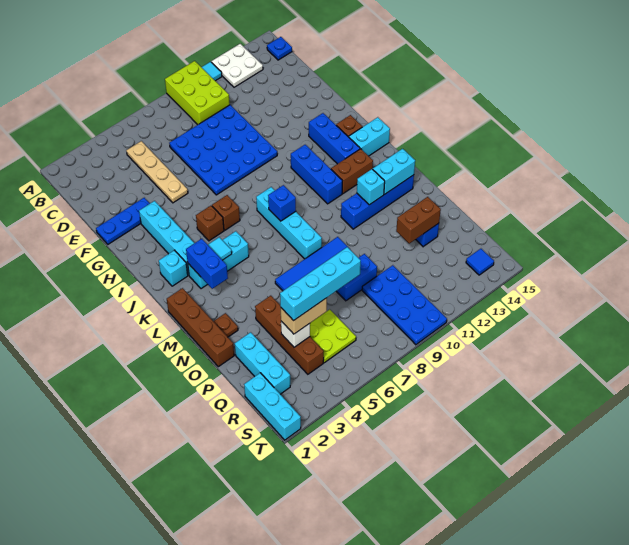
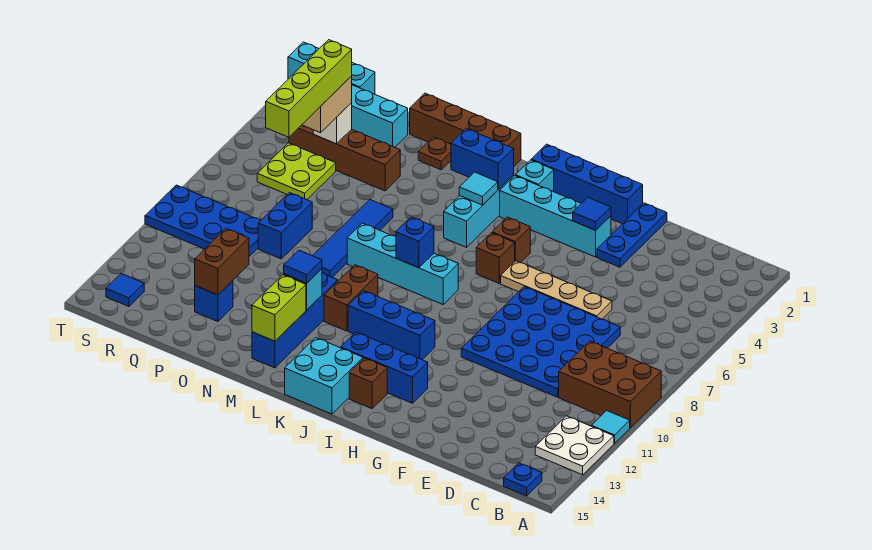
lime 2x3 brick [165,61,230,125] -> brown 2x3 brick [559,341,661,428]
tan 1x4 plate [126,141,188,203] -> tan 1x4 plate moved to [501,261,612,319]
none -> blue 1x4 brick [531,144,643,224]
none -> blue 1x1 tile [573,197,611,230]
cyan 1x2 brick [349,117,390,156] -> cyan 2x2 brick [285,338,363,414]
brown 1x2 brick [331,149,373,194] -> brown 1x2 brick moved to [324,265,378,331]
none -> blue 1x1 tile [284,250,322,283]
cyan 1x2 brick [373,149,415,195] -> lime 1x2 brick [252,275,306,341]
cyan 1x4 brick [280,247,361,321] -> lime 1x4 brick [266,40,352,137]

